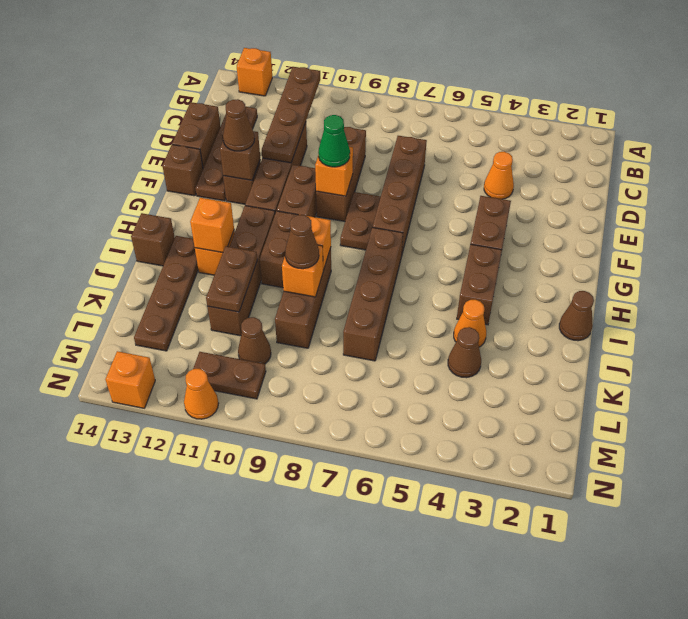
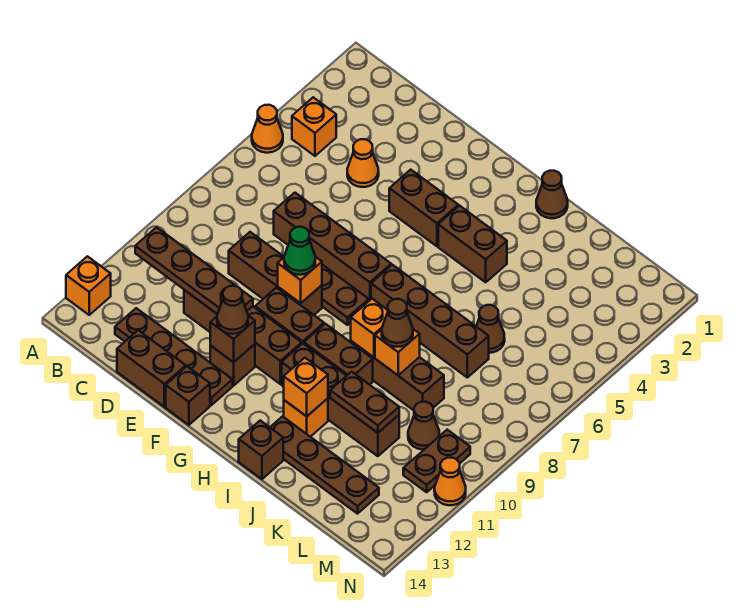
orange 1x1 cone [454,300,486,347] -> orange 1x1 cone moved to [252,105,283,153]
brown 1x1 cone [448,327,481,378] -> brown 1x1 cone moved to [476,305,505,353]
orange 1x1 brick [105,351,155,408] -> orange 1x1 brick moved to [292,97,336,156]

